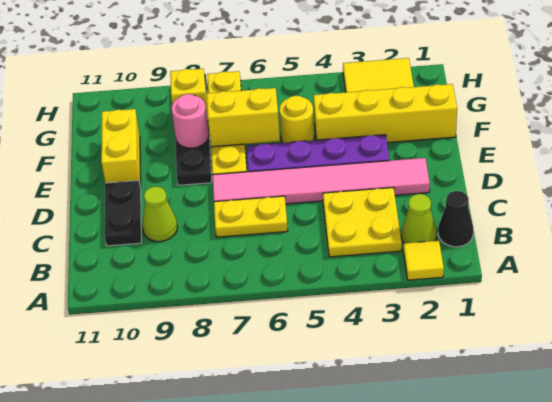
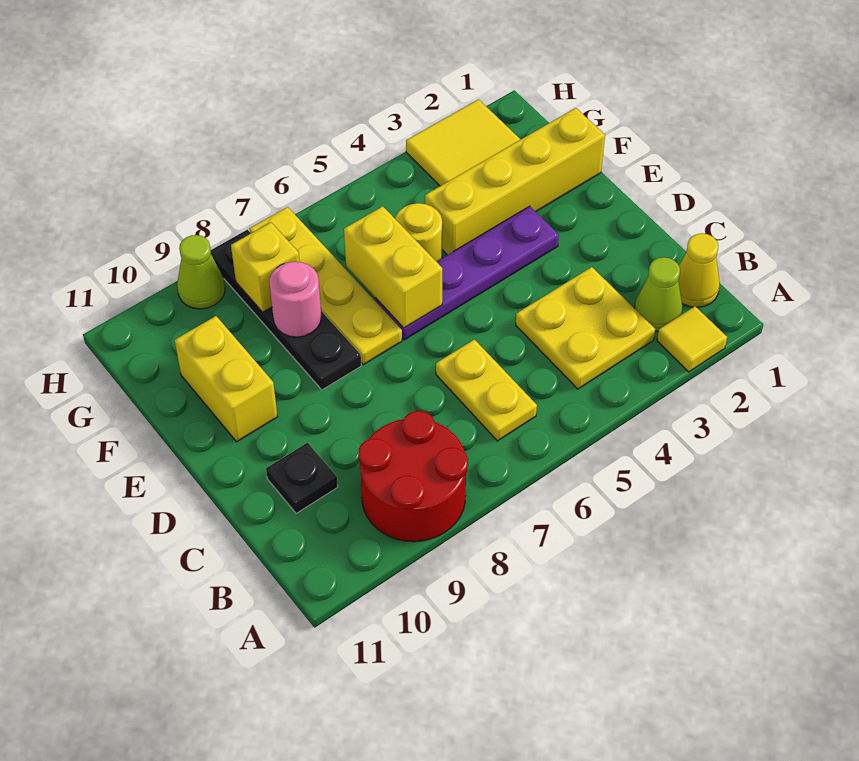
none -> red 2x2 round brick [358,411,468,542]
black 1x1 cone [438,191,473,247] -> yellow 1x1 cone [678,233,720,307]
yellow 1x2 plate [214,196,288,237] -> yellow 1x2 plate turned to [436,340,537,441]
lime 1x1 cone [142,187,177,242] -> lime 1x1 cone moved to [177,235,225,309]
black 1x2 plate [105,180,141,246] -> black 1x1 plate [266,443,338,513]
pink 1x6 tile [213,158,430,204] -> none
yellow 1x2 brick [207,88,280,147] -> yellow 1x2 brick turned to [344,206,442,328]

